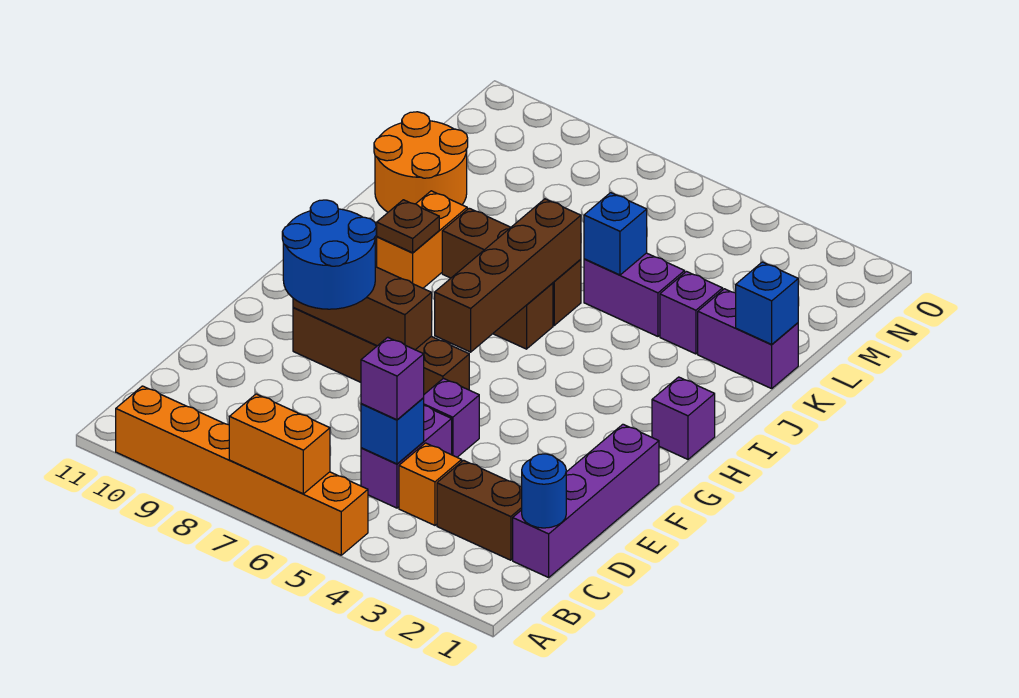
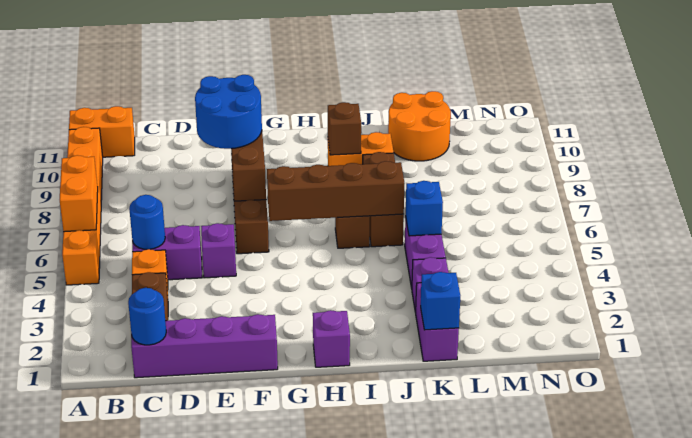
none -> orange 1x2 brick [69,106,135,157]
blue 1x1 brick [361,398,424,464] -> blue 1x1 round brick [129,195,165,249]
purple 1x1 brick [361,337,424,420] -> none
brown 1x1 plate [377,200,439,253] -> brown 1x1 brick [328,102,361,155]

